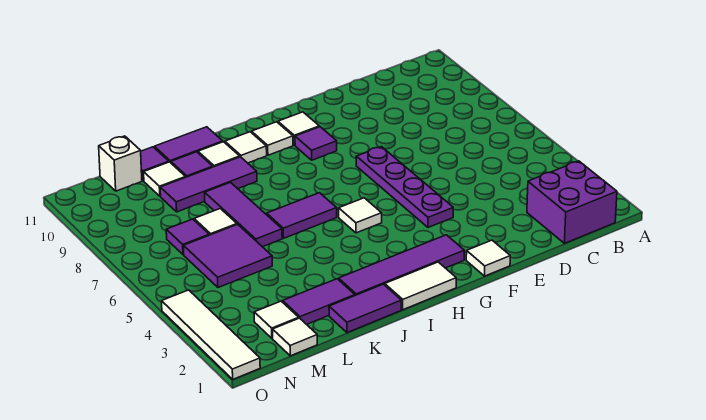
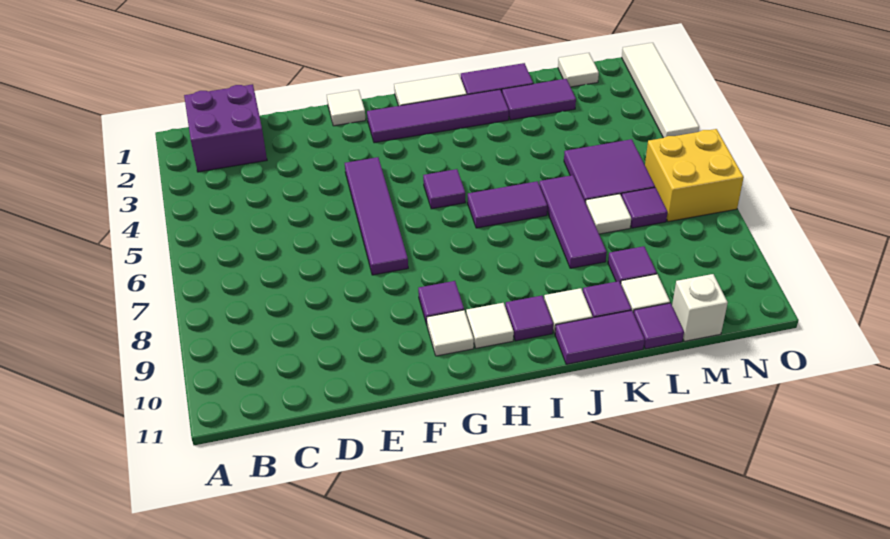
purple 1x4 plate [356,147,453,227] -> purple 1x4 tile [345,157,408,275]
white 1x1 tile [339,198,382,233] -> purple 1x1 tile [423,169,466,209]
white 1x1 tile [225,132,267,163] -> purple 1x1 tile [505,296,553,341]
purple 1x3 tile [160,157,257,212] -> purple 1x1 tile [608,246,657,284]
white 1x1 tile [254,301,299,338] -> none
none -> yellow 2x2 brick [645,129,744,222]

